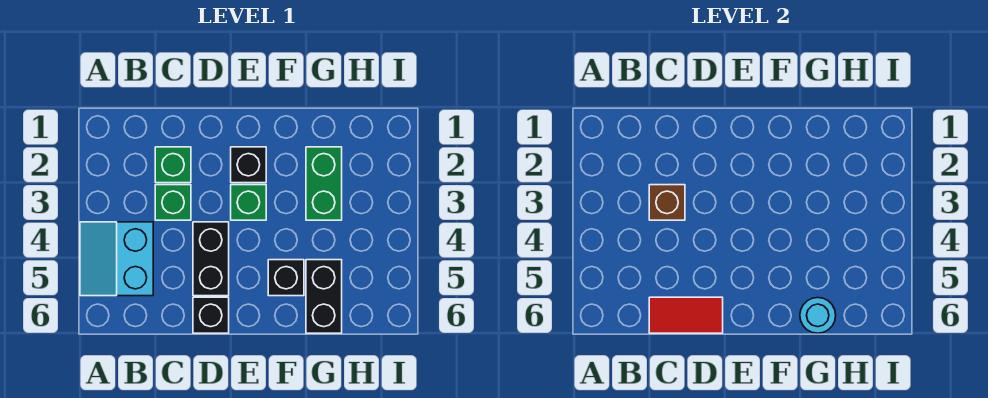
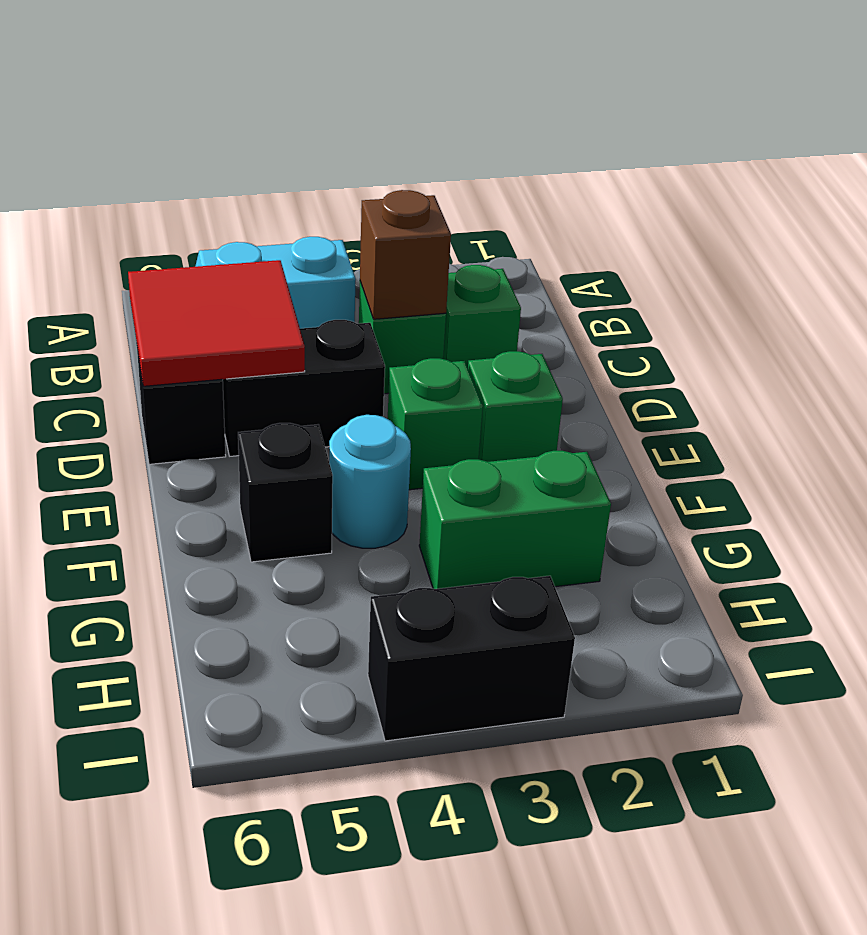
red 1x2 tile [649,297,723,333] -> red 2x2 tile [128,260,305,386]
black 1x1 brick [231,147,266,183] -> green 1x1 brick [468,351,563,462]
black 1x2 brick [306,260,342,333] -> black 1x2 brick moved to [368,576,575,741]
cyan 1x1 round brick [800,298,836,333] -> cyan 1x1 round brick moved to [329,415,411,548]

